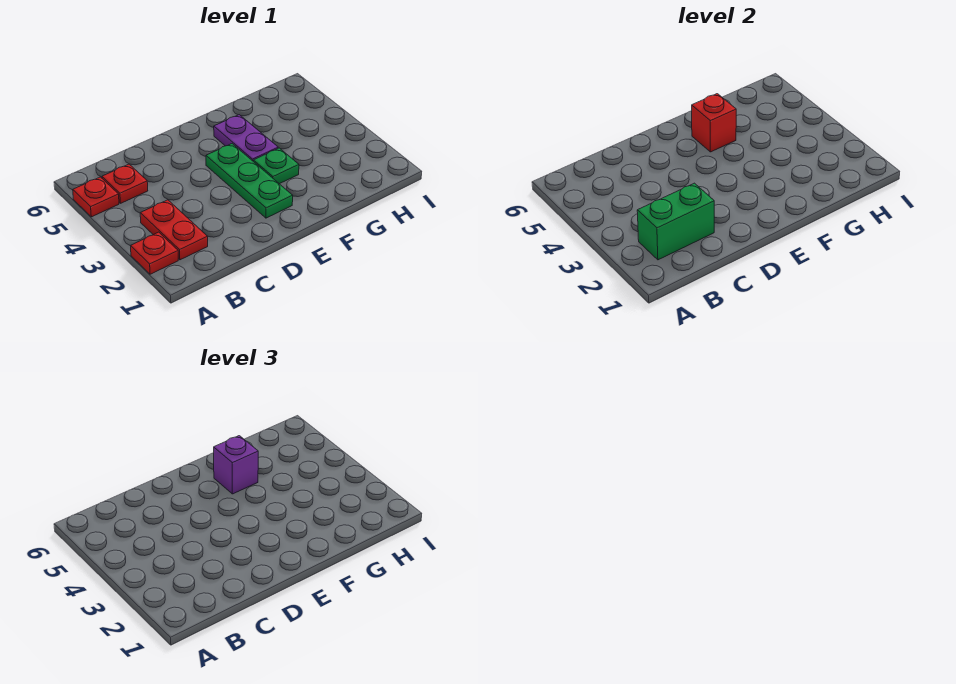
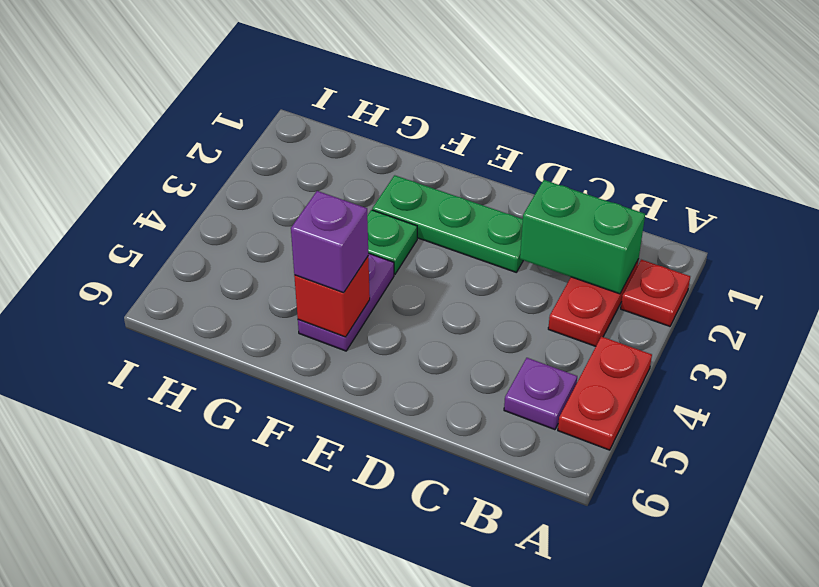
red 1x1 plate [73,177,119,217] -> red 1x2 plate [558,336,652,450]
red 1x1 plate [102,164,148,203] -> purple 1x1 plate [504,358,577,430]
green 1x3 plate [206,144,293,218] -> green 1x3 plate turned to [372,175,523,272]

